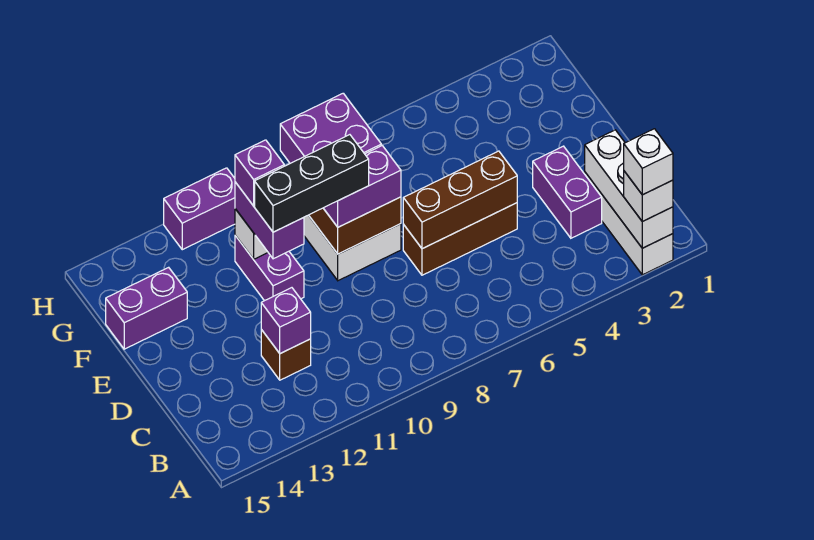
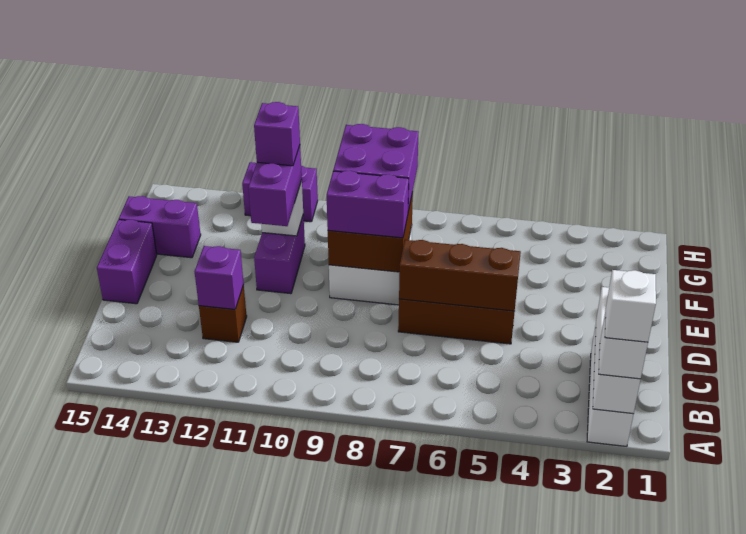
purple 1x2 brick [533,146,602,238] -> purple 1x2 brick moved to [97,220,157,304]
black 1x3 brick [255,135,369,232] -> none

